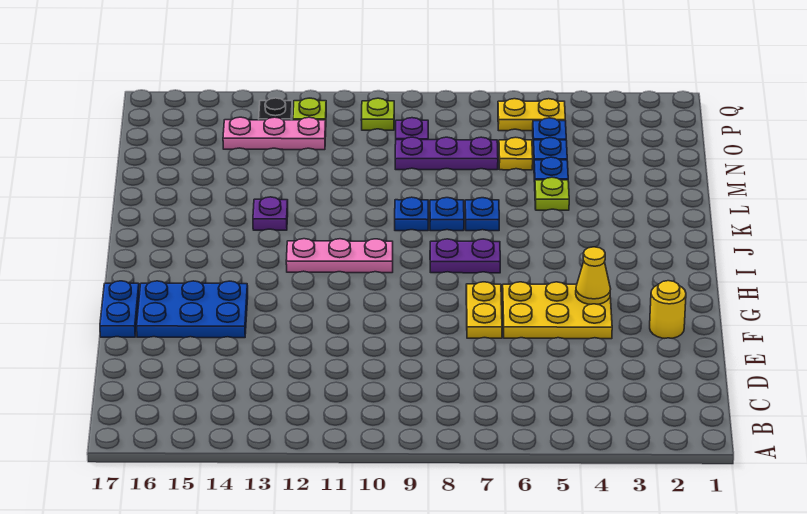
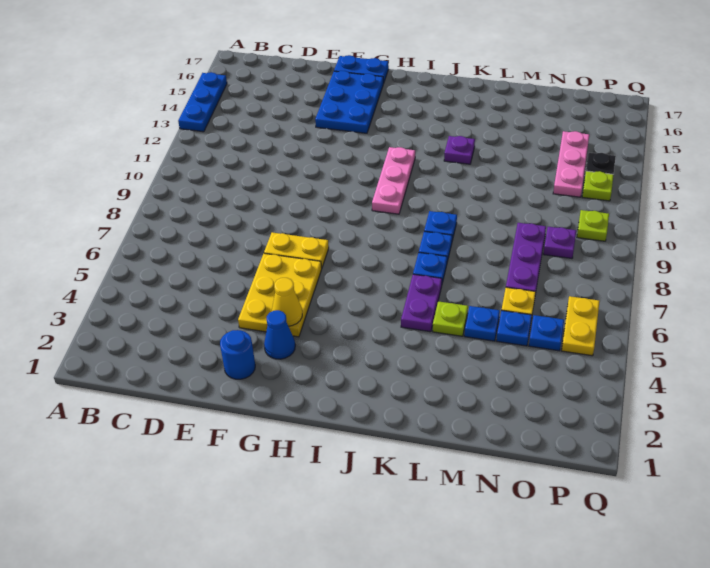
none -> blue 1x3 plate [178,72,227,132]
yellow 1x1 round brick [650,281,686,339] -> blue 1x1 round brick [220,330,255,379]
none -> blue 1x1 cone [264,310,295,359]
purple 1x2 plate [430,239,500,273] -> purple 1x2 plate moved to [401,274,442,332]

